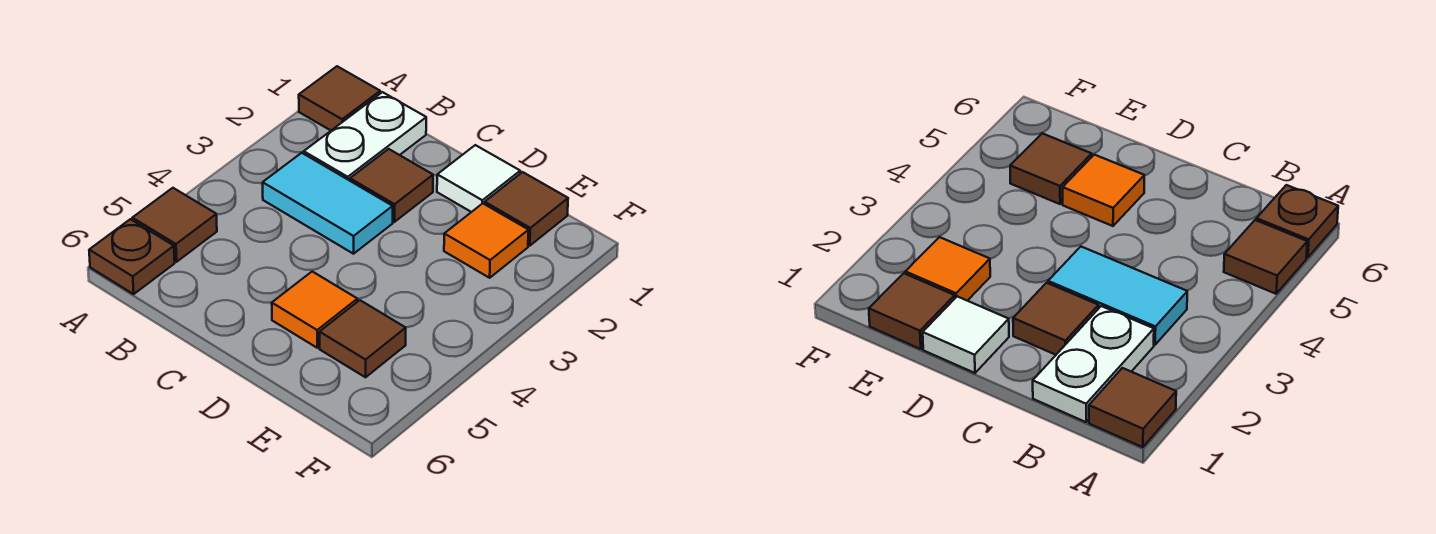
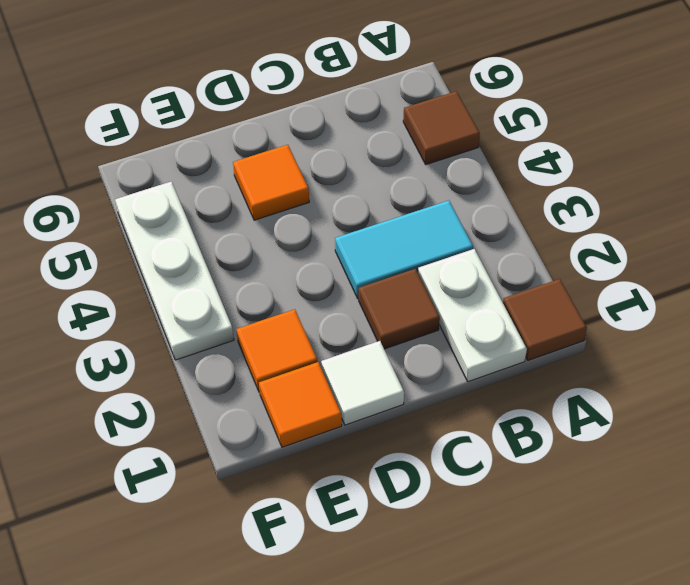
brown 1x1 plate [89,219,175,294] -> none
brown 1x1 tile [485,172,568,246] -> orange 1x1 tile [259,362,342,447]
brown 1x1 tile [320,300,406,377] -> none
none -> white 1x3 plate [115,182,234,360]

